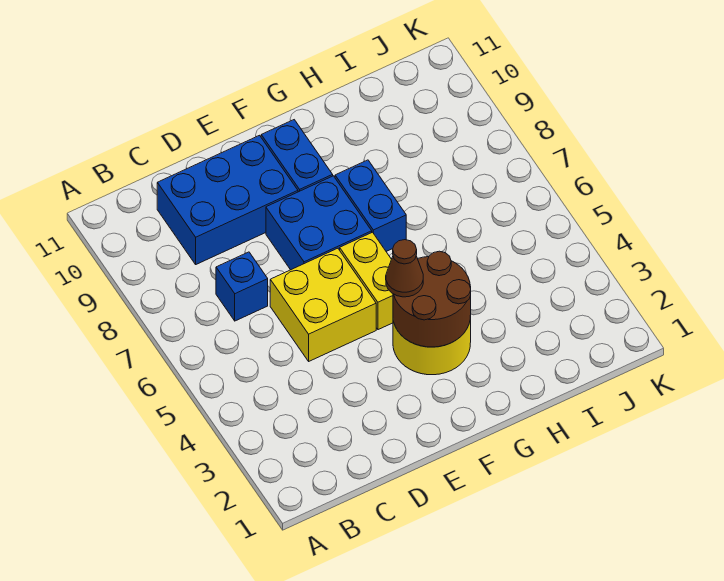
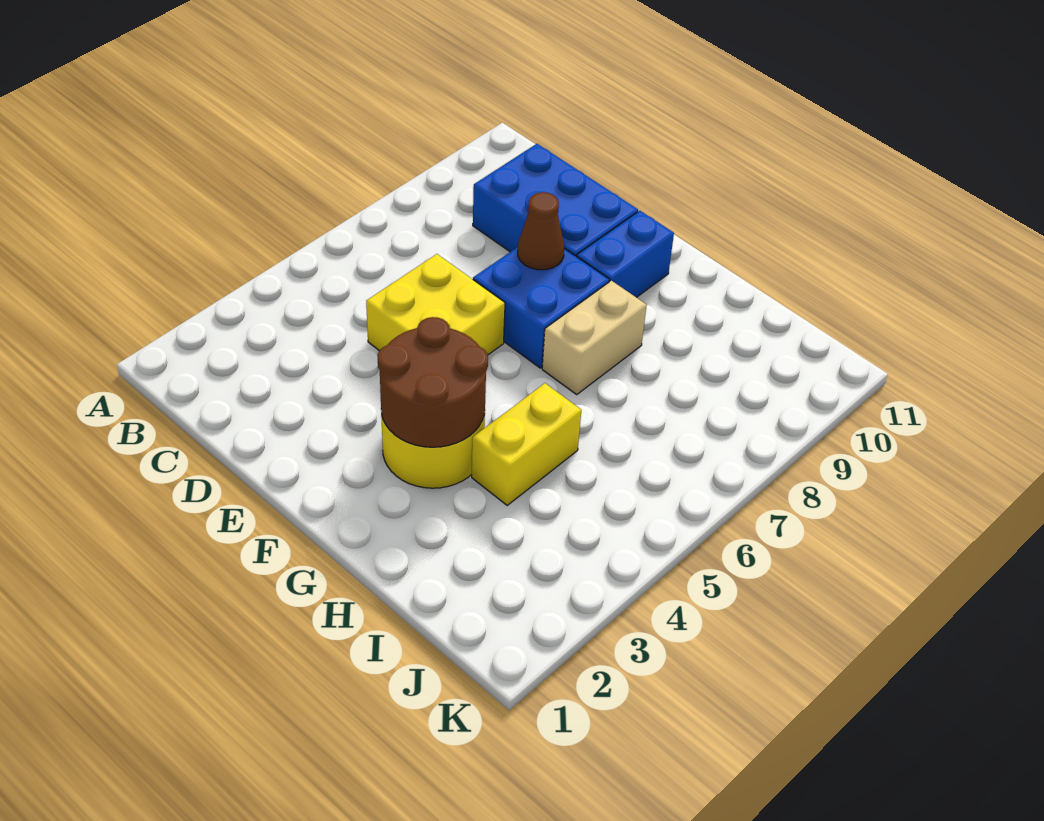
blue 1x1 brick [216,252,268,321] -> none
brown 1x1 cone [386,240,423,297] -> brown 1x1 cone moved to [518,192,564,270]
yellow 1x2 brick [340,232,393,330] -> yellow 1x2 brick moved to [472,383,581,505]
blue 1x2 brick [335,160,406,251] -> tan 1x2 brick [542,281,647,394]

